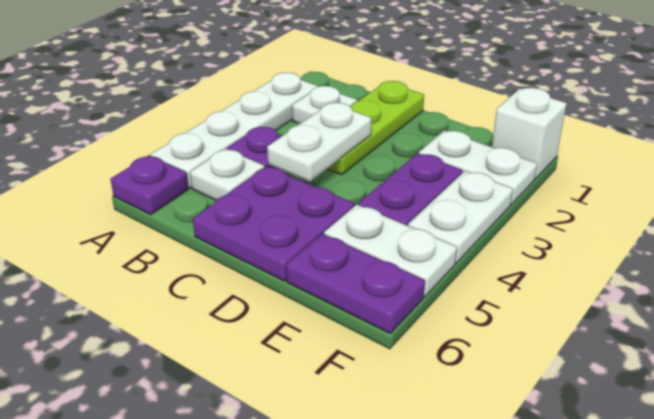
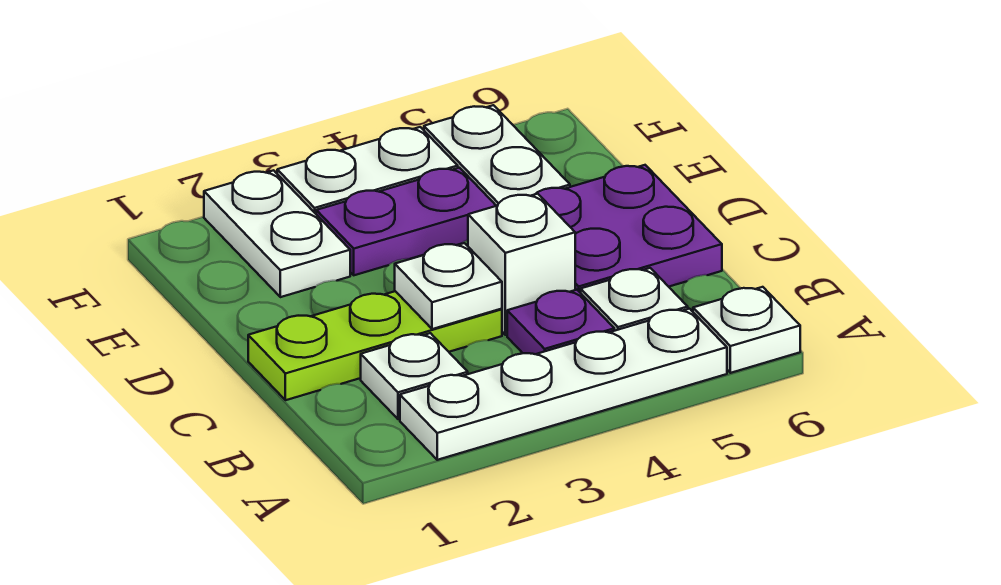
purple 1x1 plate [111,155,188,215] -> white 1x1 plate [693,287,800,373]
white 1x2 plate [267,103,371,182] -> white 1x1 plate [395,243,502,329]
purple 1x2 plate [286,234,425,333] -> none
white 1x1 brick [492,88,567,179] -> white 1x1 brick moved to [468,194,575,335]

